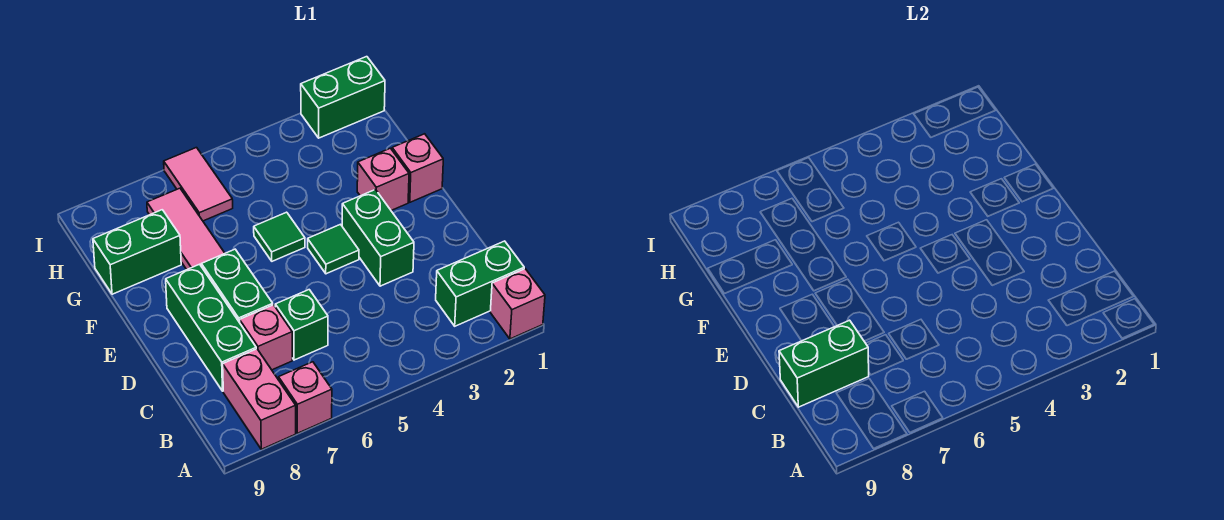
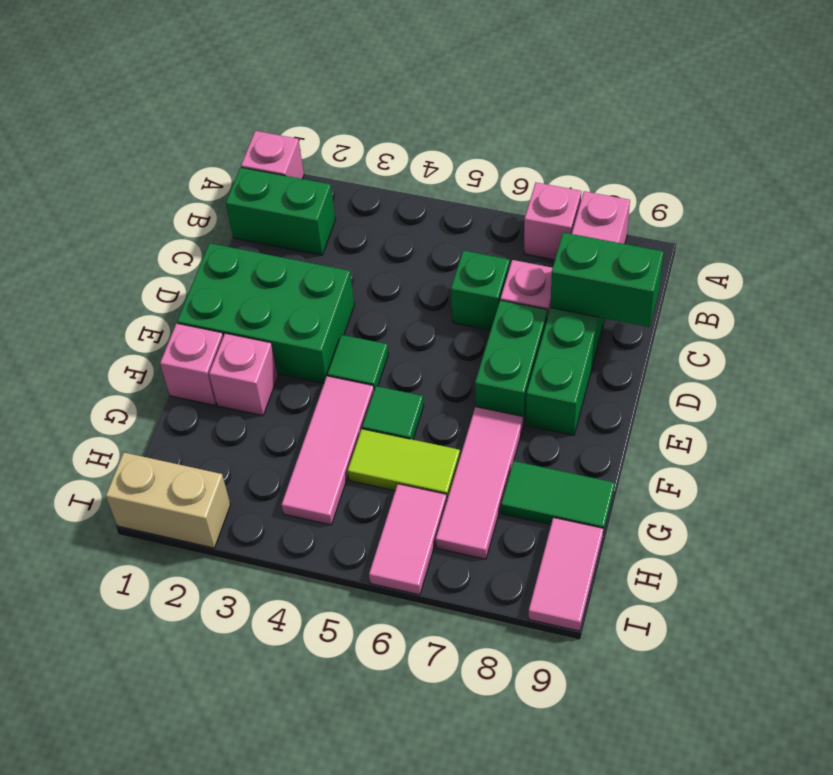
green 1x2 brick [342,190,414,286] -> green 2x3 brick [177,243,354,383]
none -> pink 1x3 tile [282,376,374,525]
none -> lime 1x2 tile [348,429,460,499]
green 1x2 brick [93,210,181,294] -> green 1x2 tile [501,461,615,534]
none -> pink 1x2 tile [528,518,603,631]
green 1x2 brick [301,57,385,138] -> tan 1x2 brick [106,453,230,548]

